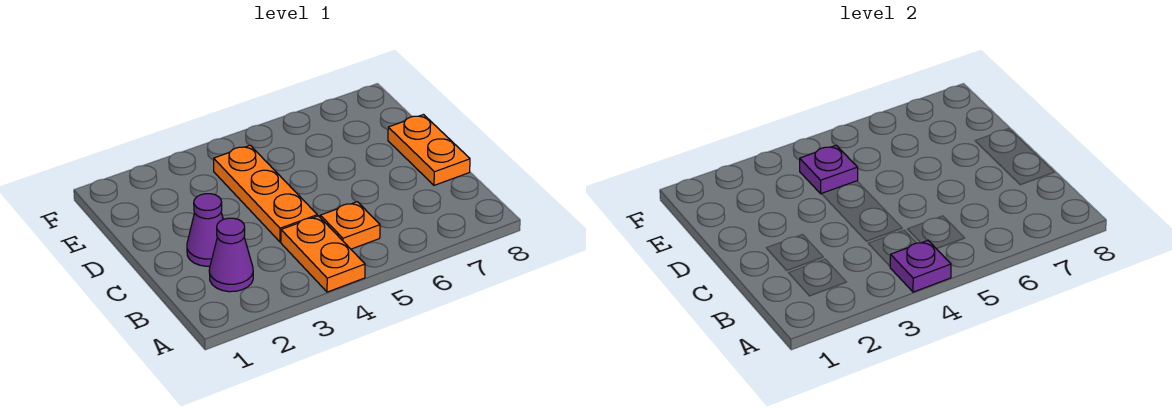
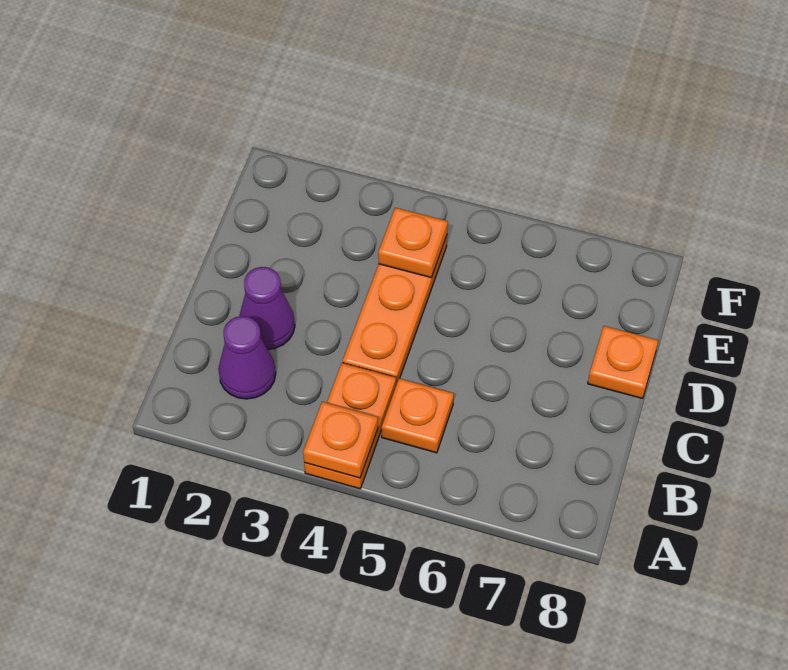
purple 1x1 plate [890,241,951,292] -> orange 1x1 plate [303,402,378,478]
orange 1x2 plate [388,115,470,185] -> orange 1x1 plate [588,326,658,398]
purple 1x1 plate [800,145,858,194] -> orange 1x1 plate [378,208,448,278]

